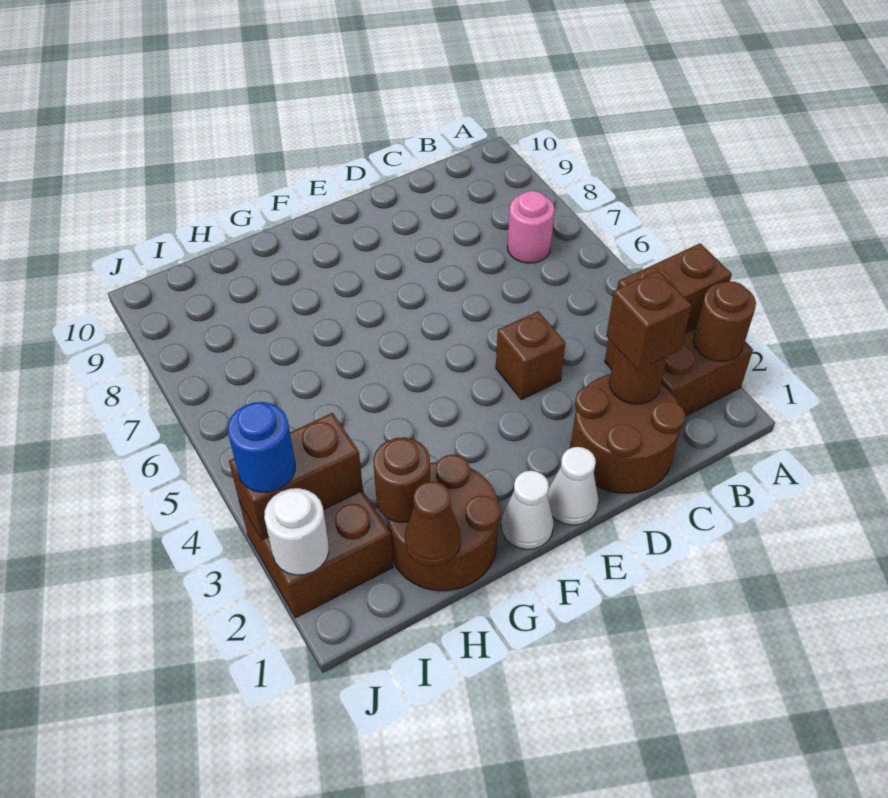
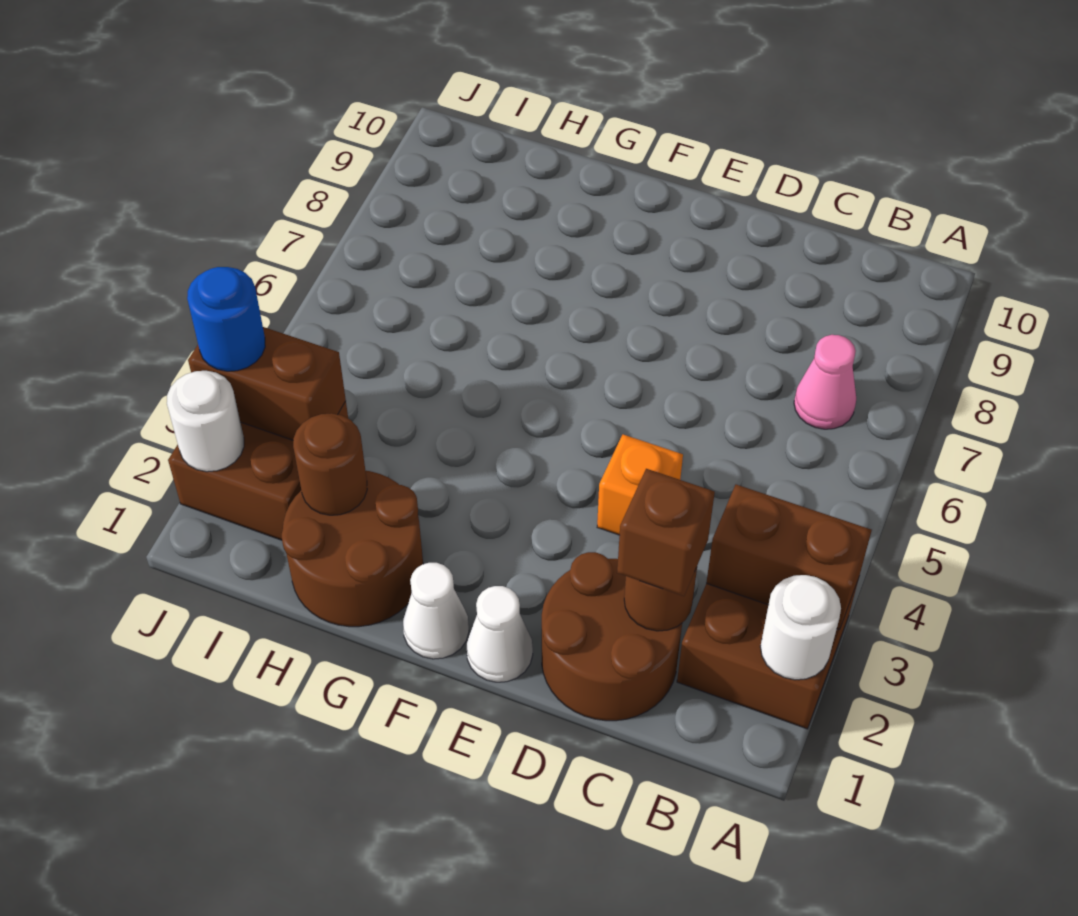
brown 1x1 round brick [693,281,756,361] -> white 1x1 round brick [760,575,841,680]
pink 1x1 round brick [507,191,554,263] -> pink 1x1 cone [794,335,856,429]
brown 1x1 brick [496,311,566,400] -> orange 1x1 brick [597,435,683,535]
brown 1x1 cone [405,481,461,566] -> none

